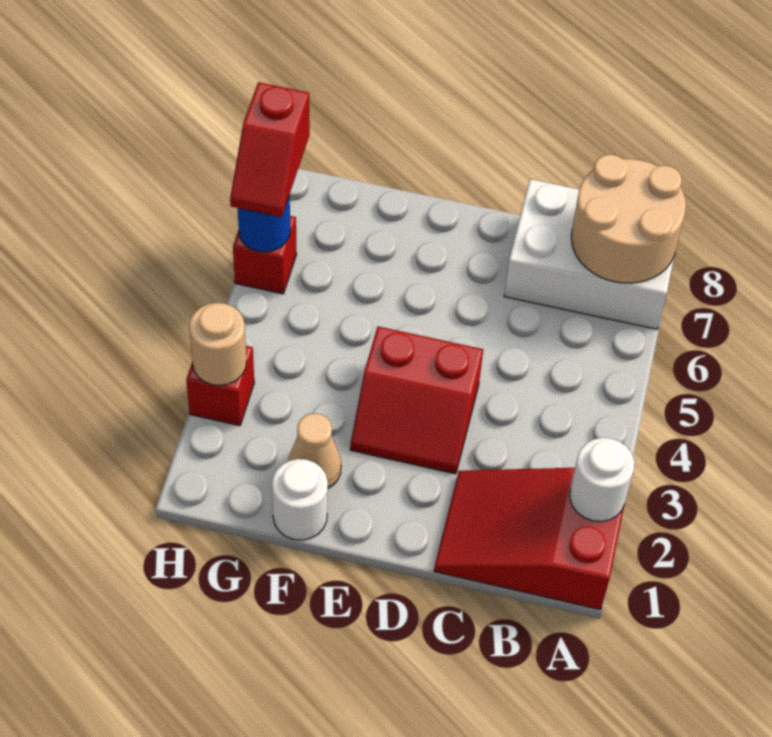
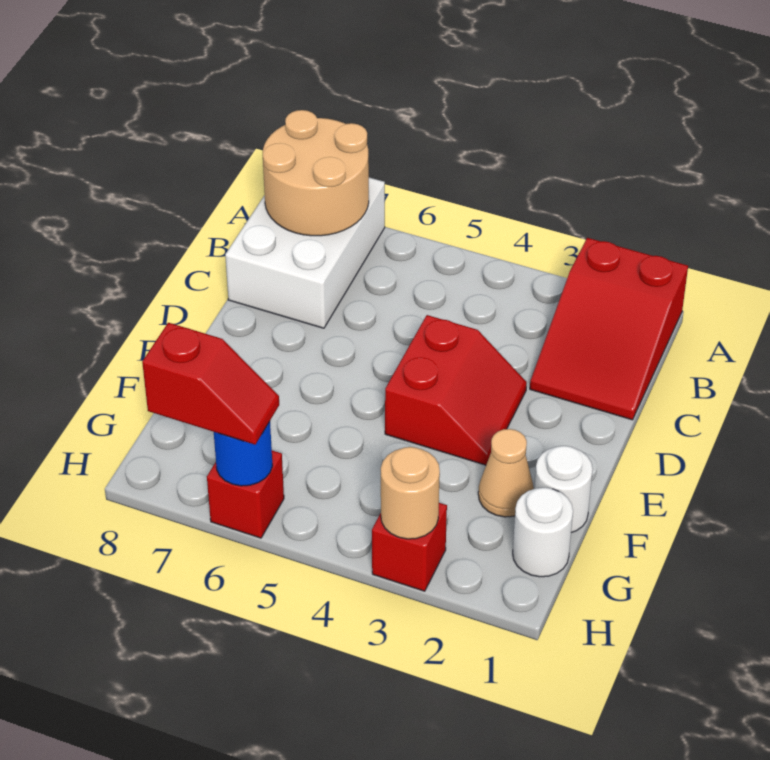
white 1x1 round brick [570,438,634,521] -> white 1x1 round brick moved to [513,488,573,577]

